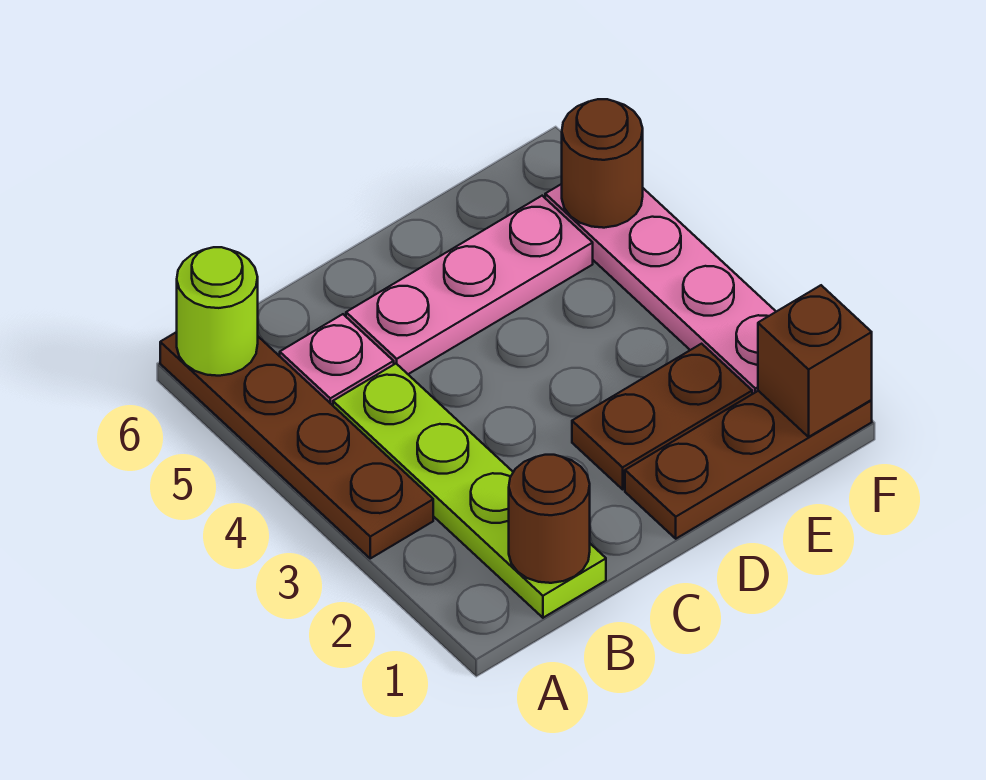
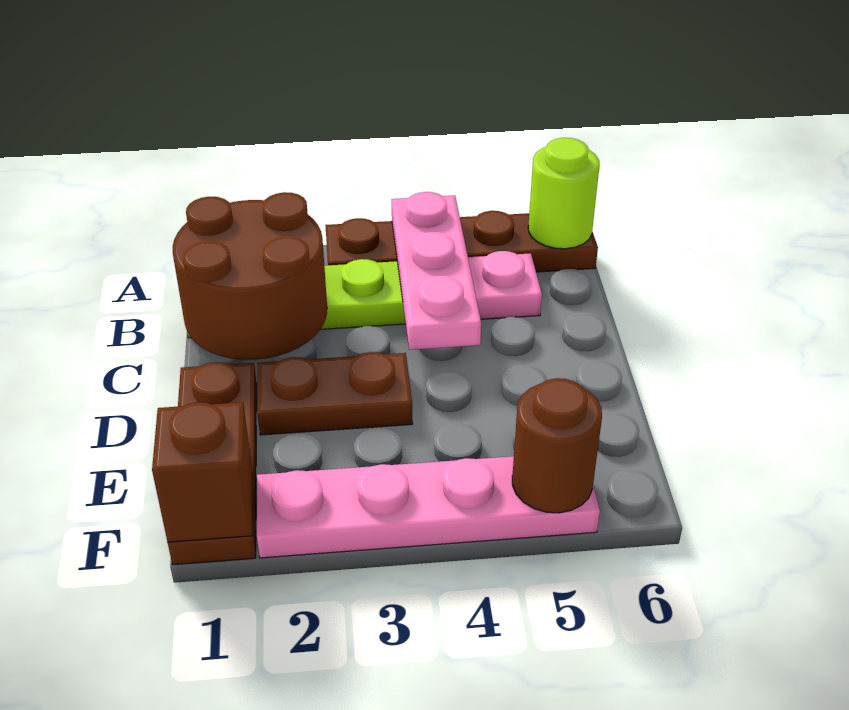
brown 1x1 round brick [509,455,590,583] -> brown 2x2 round brick [173,192,327,360]
pink 1x3 plate [346,196,593,374] -> pink 1x3 plate moved to [391,192,481,350]
brown 1x2 plate [572,344,752,489] -> brown 1x2 plate turned to [257,352,413,435]

